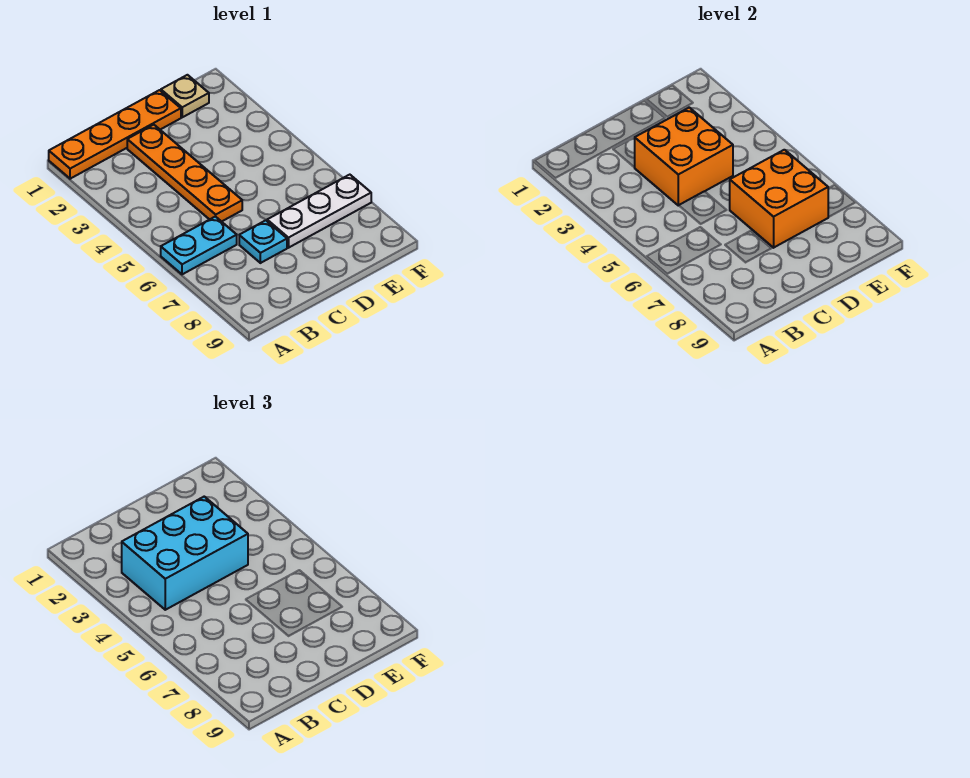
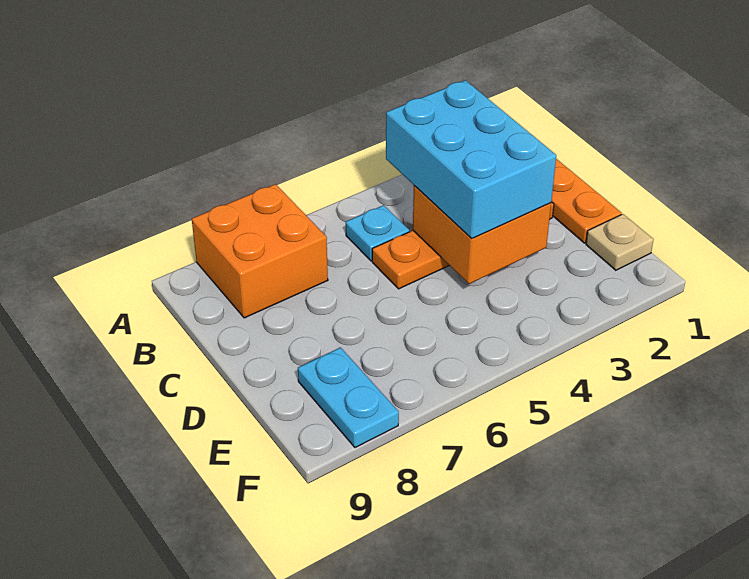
cyan 1x2 plate [161,216,237,274] -> cyan 1x2 plate moved to [298,347,399,448]
cyan 1x1 plate [239,220,287,263] -> cyan 1x1 plate moved to [346,205,409,261]
orange 2x2 brick [730,150,828,248] -> orange 2x2 brick moved to [192,184,328,318]
white 1x3 plate [267,175,371,248] -> none

